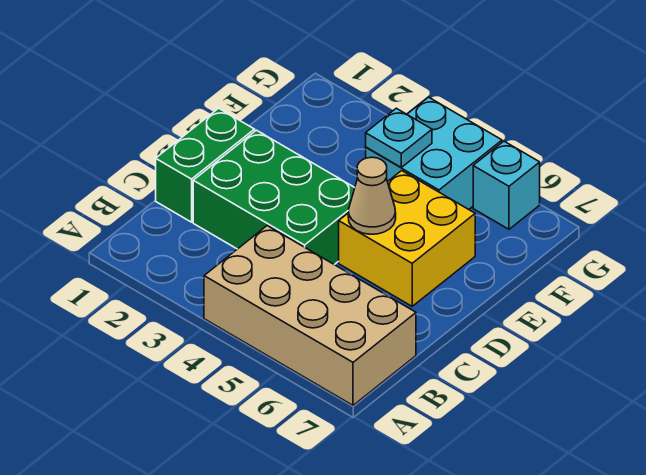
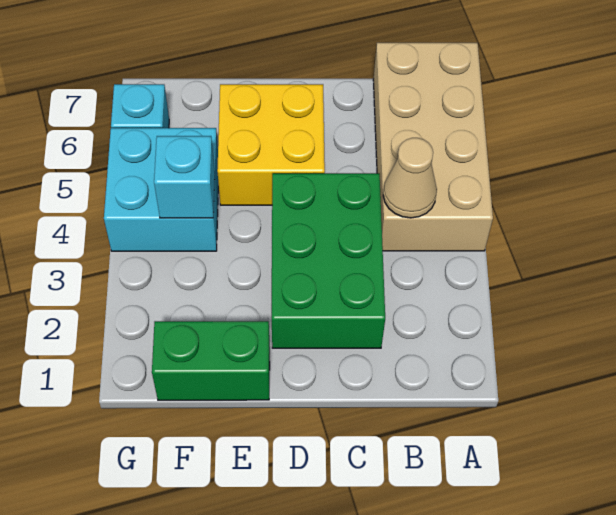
green 1x2 brick [156,108,255,222] -> green 1x2 brick moved to [152,321,270,400]
tan 1x1 cone [348,157,396,234] -> tan 1x1 cone moved to [383,138,437,218]
cyan 1x1 plate [366,108,432,167] -> cyan 1x1 brick [154,136,215,218]

